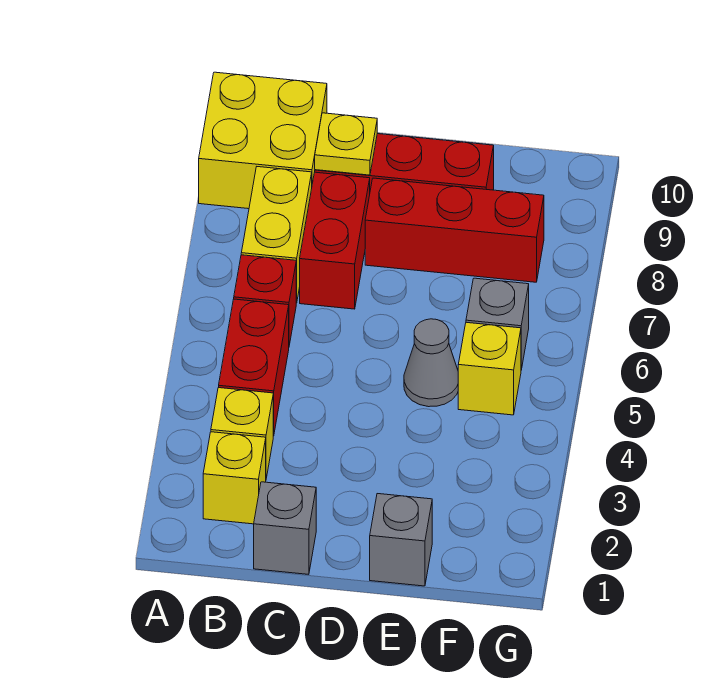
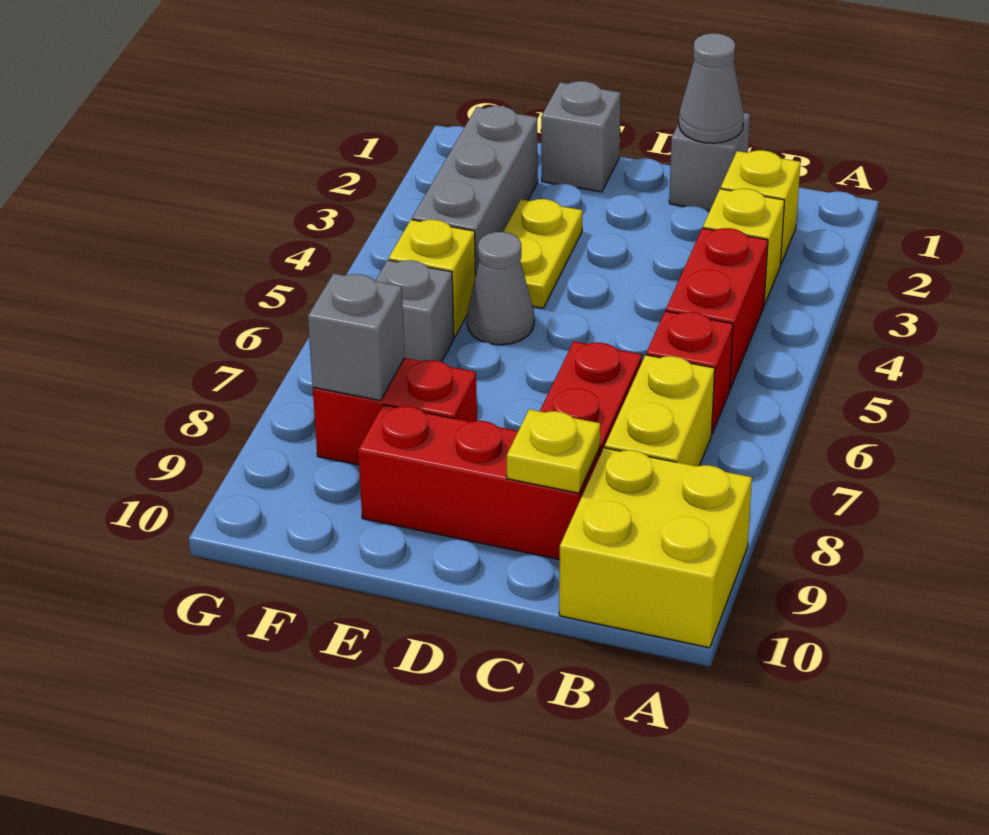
none -> grey 1x1 cone [679,33,744,143]
red 1x3 brick [365,178,544,282] -> red 1x2 brick [313,358,477,465]
none -> yellow 1x2 plate [503,199,582,308]
none -> grey 1x3 brick [412,106,538,273]
none -> grey 1x1 brick [308,274,405,401]

